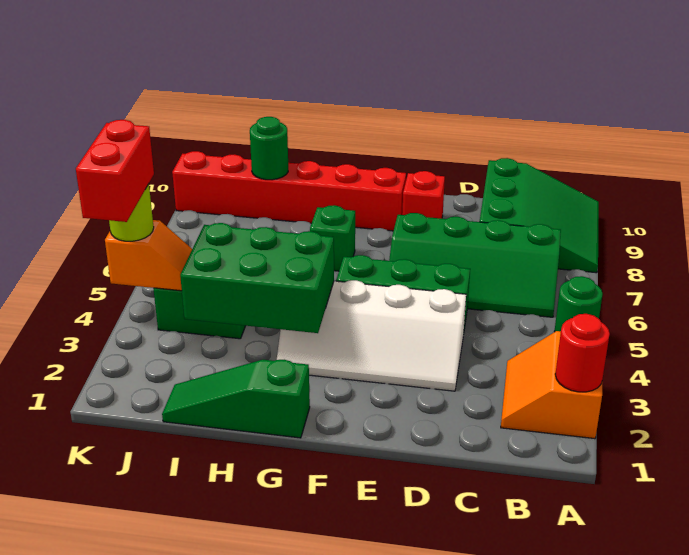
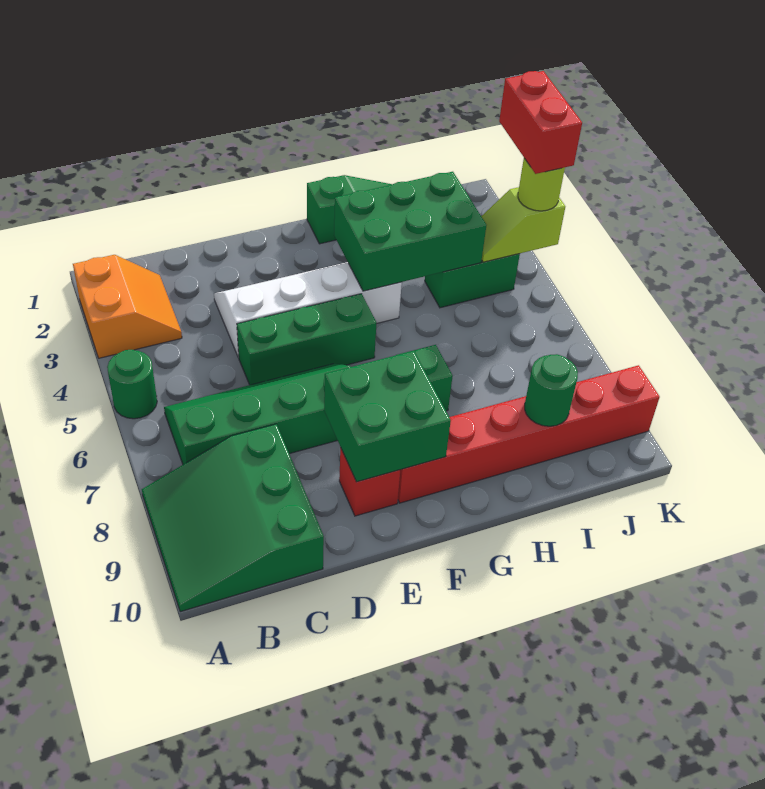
red 1x1 round brick [555,314,610,392] -> none
none -> green 2x2 brick [324,351,451,482]
orange 1x2 slope [105,220,192,291] -> lime 1x2 slope [481,187,565,262]

